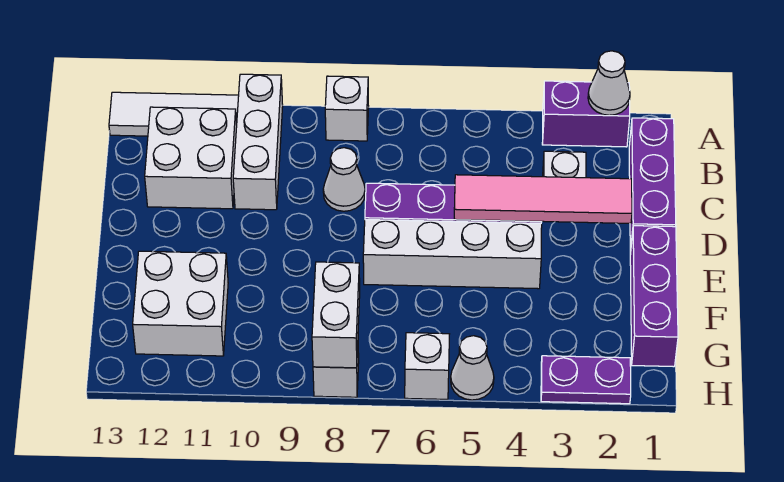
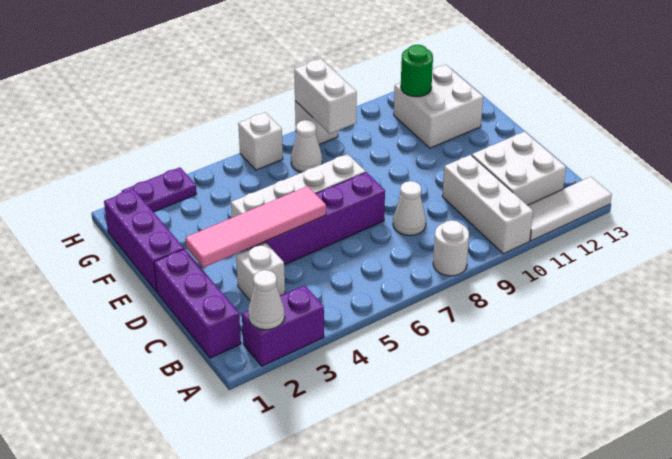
white 1x1 brick [325,76,369,141] -> white 1x1 round brick [433,220,469,276]
none -> green 1x1 round brick [401,45,433,97]
white 1x1 cone [451,336,494,400] -> white 1x1 cone moved to [291,120,322,172]

